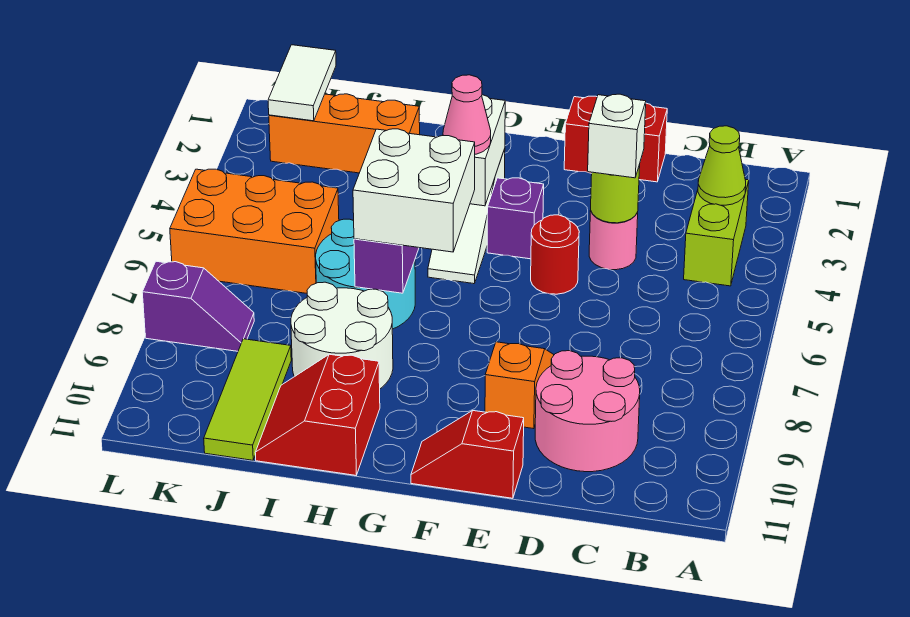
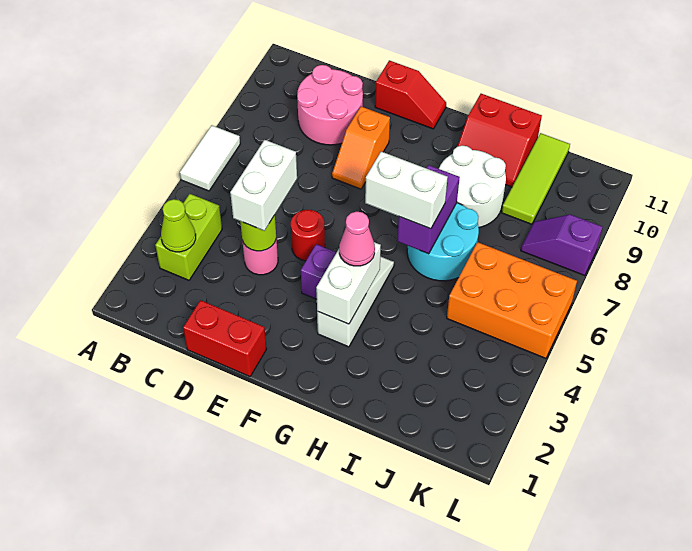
white 1x1 brick [588,94,646,178] -> white 1x2 brick [230,140,297,231]
white 2x2 brick [353,129,475,252] -> white 1x2 brick [365,152,448,229]
red 2x2 slope [255,354,380,475] -> red 2x2 slope turned to [457,94,542,187]
orange 1x3 brick [269,94,420,173] -> none
white 1x2 tile [268,45,336,121] -> white 1x2 tile moved to [180,125,240,191]

